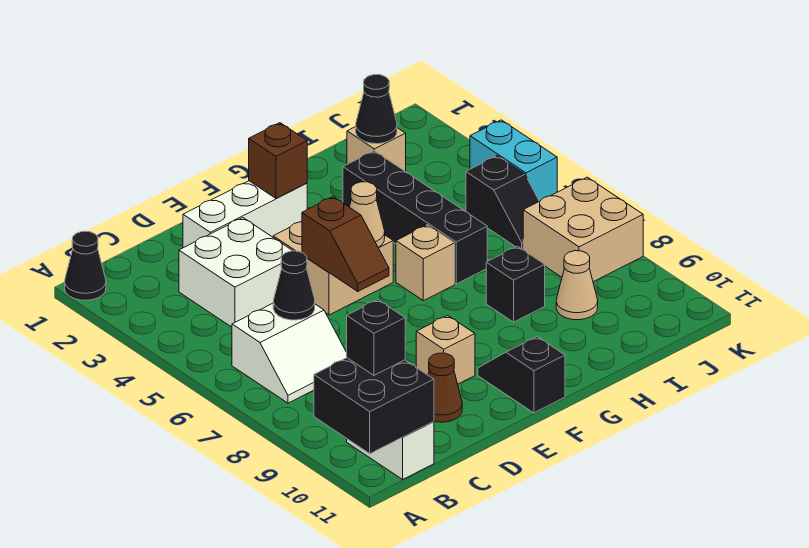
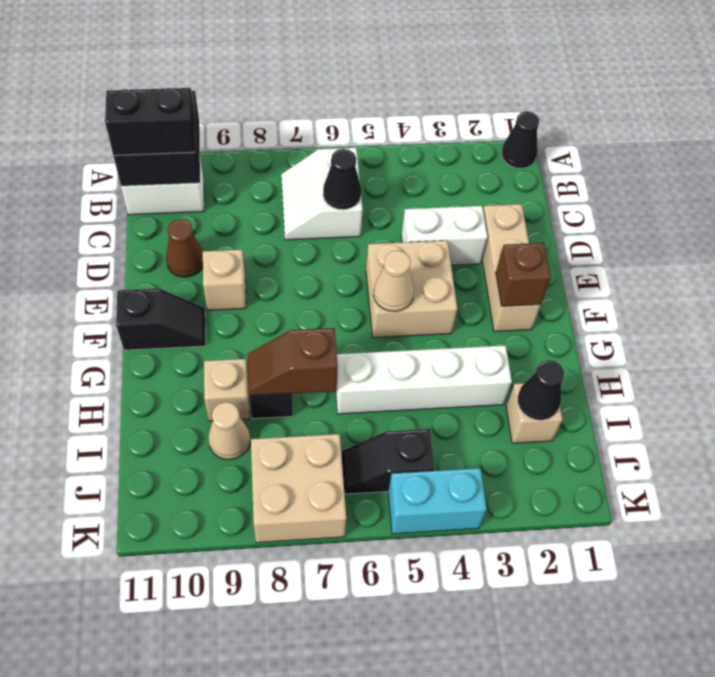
black 1x1 brick [347,300,405,375] -> black 1x2 brick [105,88,196,155]
white 2x2 brick [179,218,293,327] -> white 1x2 brick [401,206,488,265]
white 1x3 brick [183,181,307,248] -> tan 1x3 brick [482,204,541,332]
brown 1x2 slope [302,197,389,291] -> brown 1x2 slope moved to [248,328,338,396]
tan 1x1 brick [396,225,455,301] -> tan 1x1 brick moved to [204,359,250,421]
black 1x4 brick [343,151,487,284] -> white 1x4 brick [336,345,512,414]

